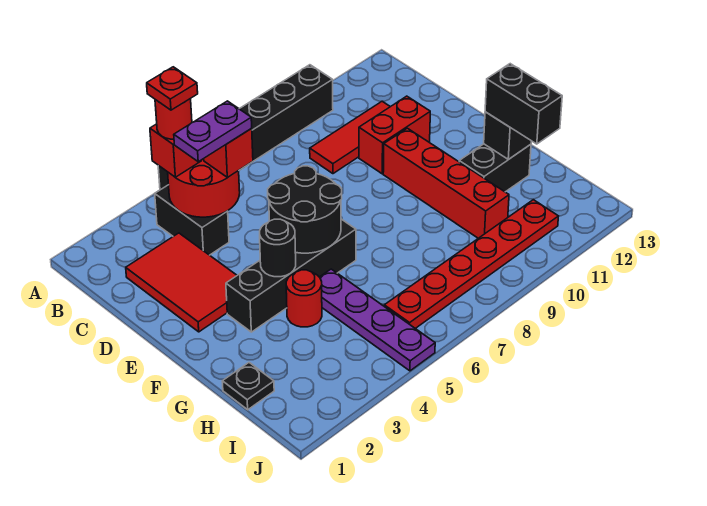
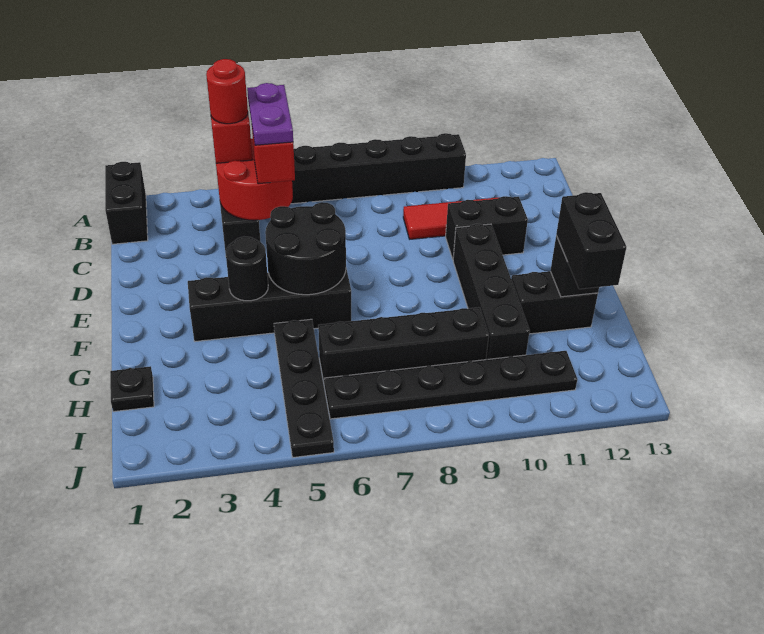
none -> black 1x2 brick [105,162,148,244]
red 1x1 plate [147,67,198,110] -> none
red 2x3 tile [126,233,237,332] -> none
purple 1x2 plate [174,101,252,162] -> purple 1x2 plate turned to [247,83,293,145]
red 1x2 brick [359,96,430,174] -> black 1x2 brick [446,196,528,259]
red 1x4 brick [383,128,509,238] -> black 1x4 brick [453,224,530,360]
red 1x1 round brick [286,270,322,327] -> none
purple 1x4 plate [320,269,435,371] -> black 1x4 plate [274,319,334,457]
none -> black 1x4 brick [318,307,489,386]
red 1x6 plate [384,200,559,328] -> black 1x6 plate [324,351,577,419]

